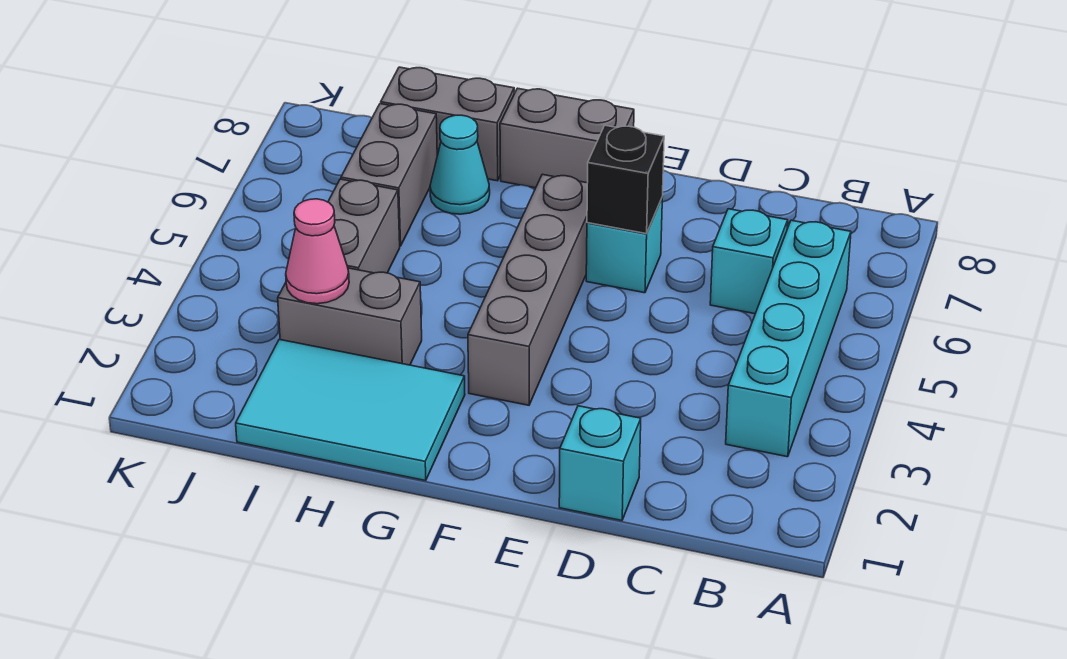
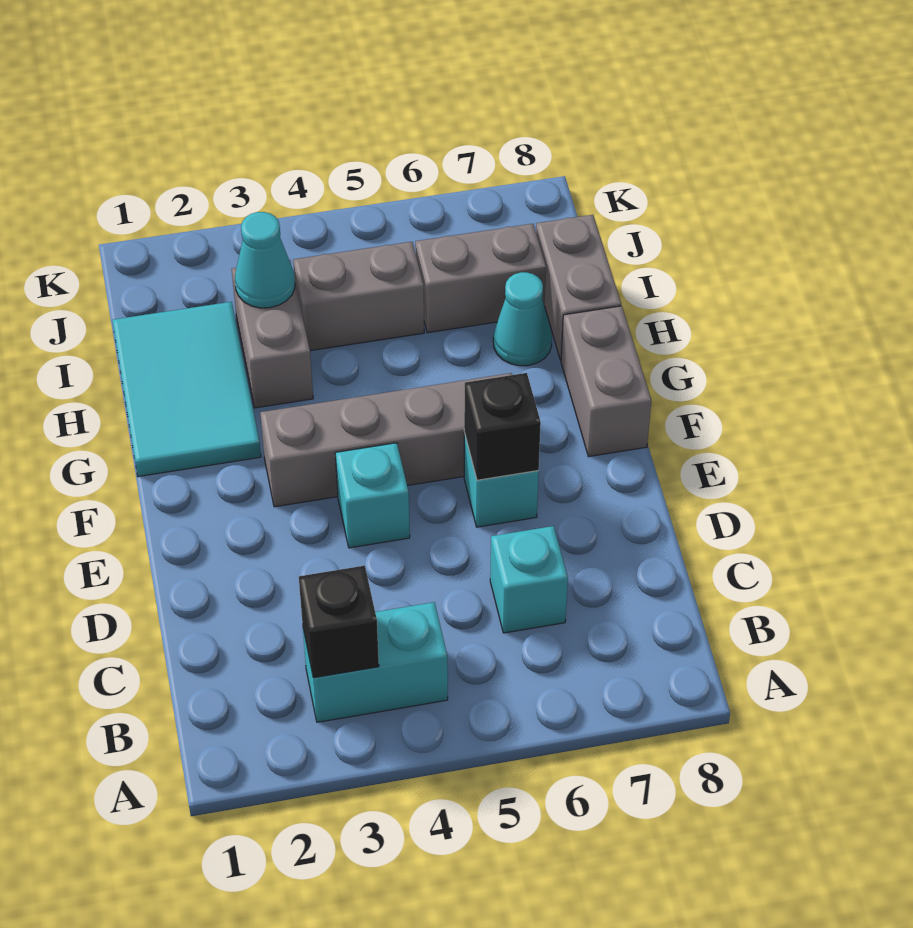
cyan 1x4 brick [726,220,851,457] -> cyan 1x2 brick [303,602,448,722]
none -> black 1x1 brick [299,566,379,678]
cyan 1x1 brick [559,406,641,521] -> cyan 1x1 brick moved to [335,443,410,548]
pink 1x1 cone [286,199,349,304] -> cyan 1x1 cone [235,212,295,308]

